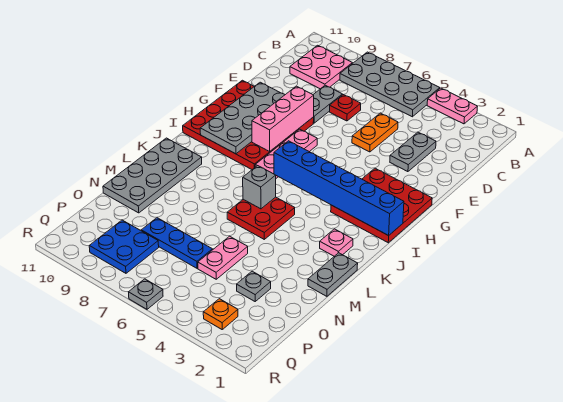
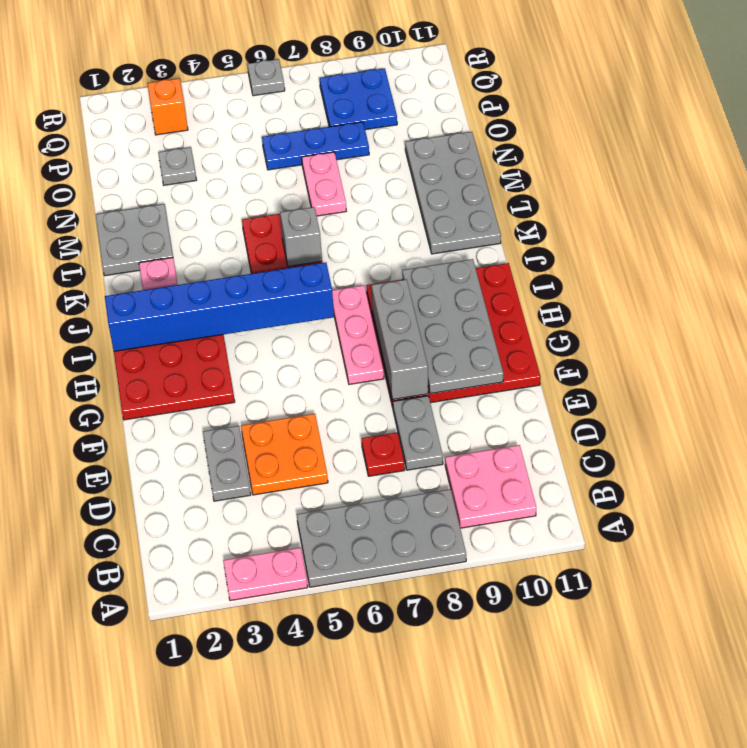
orange 1x2 plate [352,113,398,152] -> orange 2x2 plate [241,414,328,495]
pink 1x3 brick [252,86,314,152] -> grey 1x3 brick [372,279,428,400]
grey 1x2 plate [308,253,358,296] -> grey 2x2 plate [96,204,173,276]
pink 1x2 plate [198,236,248,279] -> pink 1x2 plate moved to [302,152,346,216]
orange 1x1 plate [203,299,238,329] -> orange 1x1 brick [147,78,188,135]

